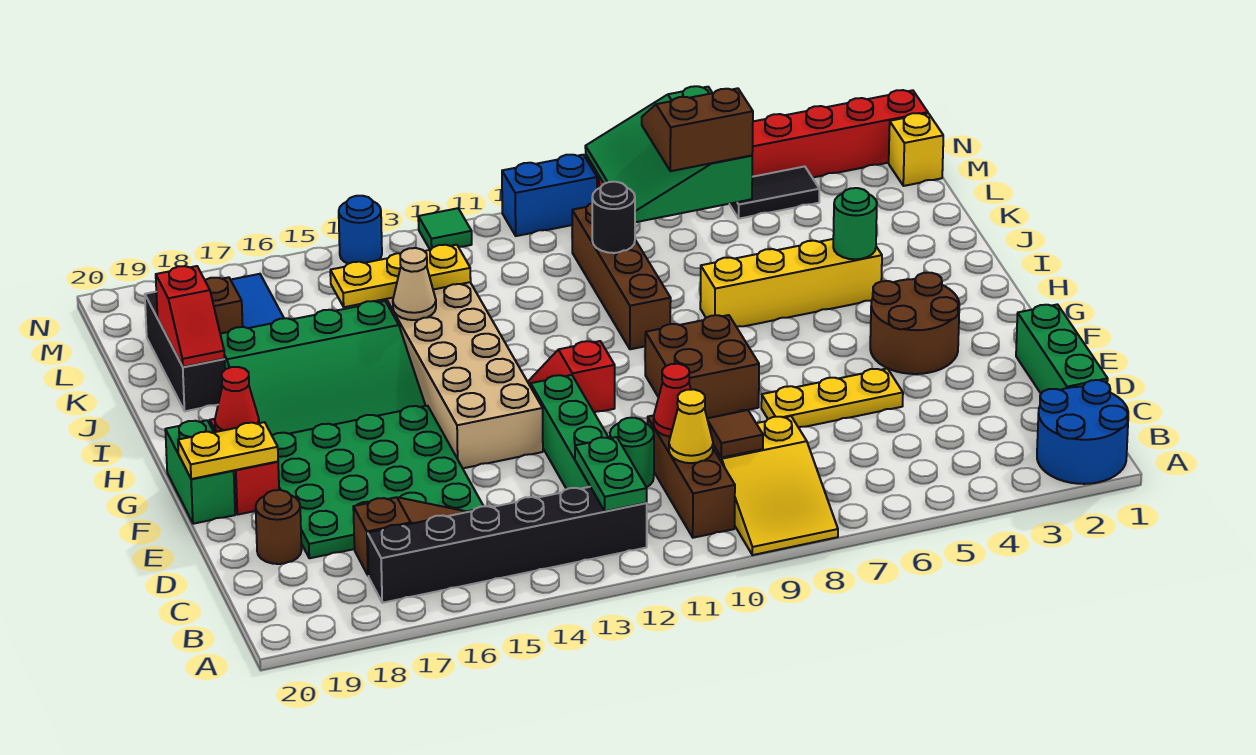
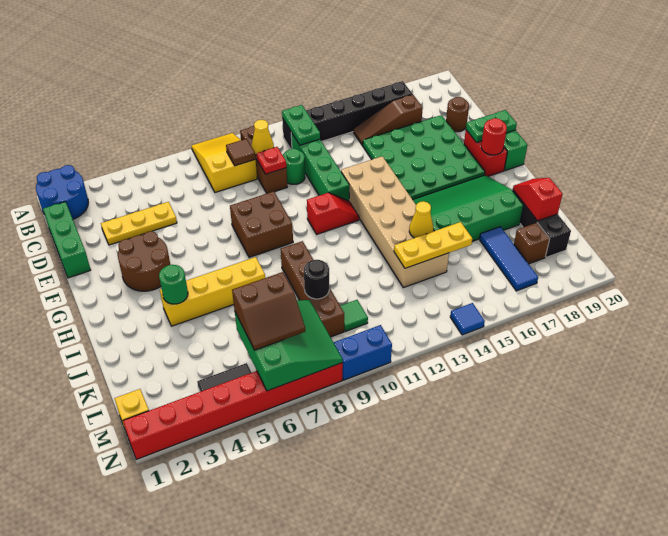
red 1x1 cone [654,364,691,437] -> red 1x1 plate [257,147,286,174]
yellow 1x3 plate [761,368,903,427] -> yellow 1x3 plate moved to [101,202,177,245]
yellow 1x2 plate [178,422,278,479] -> green 1x2 plate [466,110,517,143]
red 1x1 cone [215,367,259,432] -> red 1x1 round brick [481,118,507,155]
tan 1x1 cone [393,248,436,320] -> yellow 1x1 cone [409,201,433,238]
green 1x1 tile [418,208,472,250] -> green 1x1 tile moved to [341,300,368,331]
blue 1x1 round brick [339,196,382,264] -> blue 1x1 tile [450,303,485,335]

